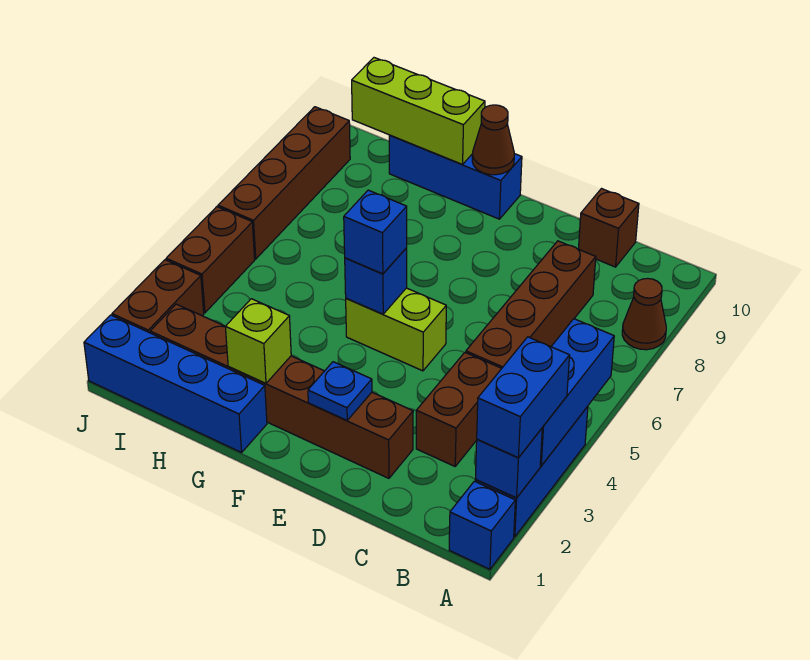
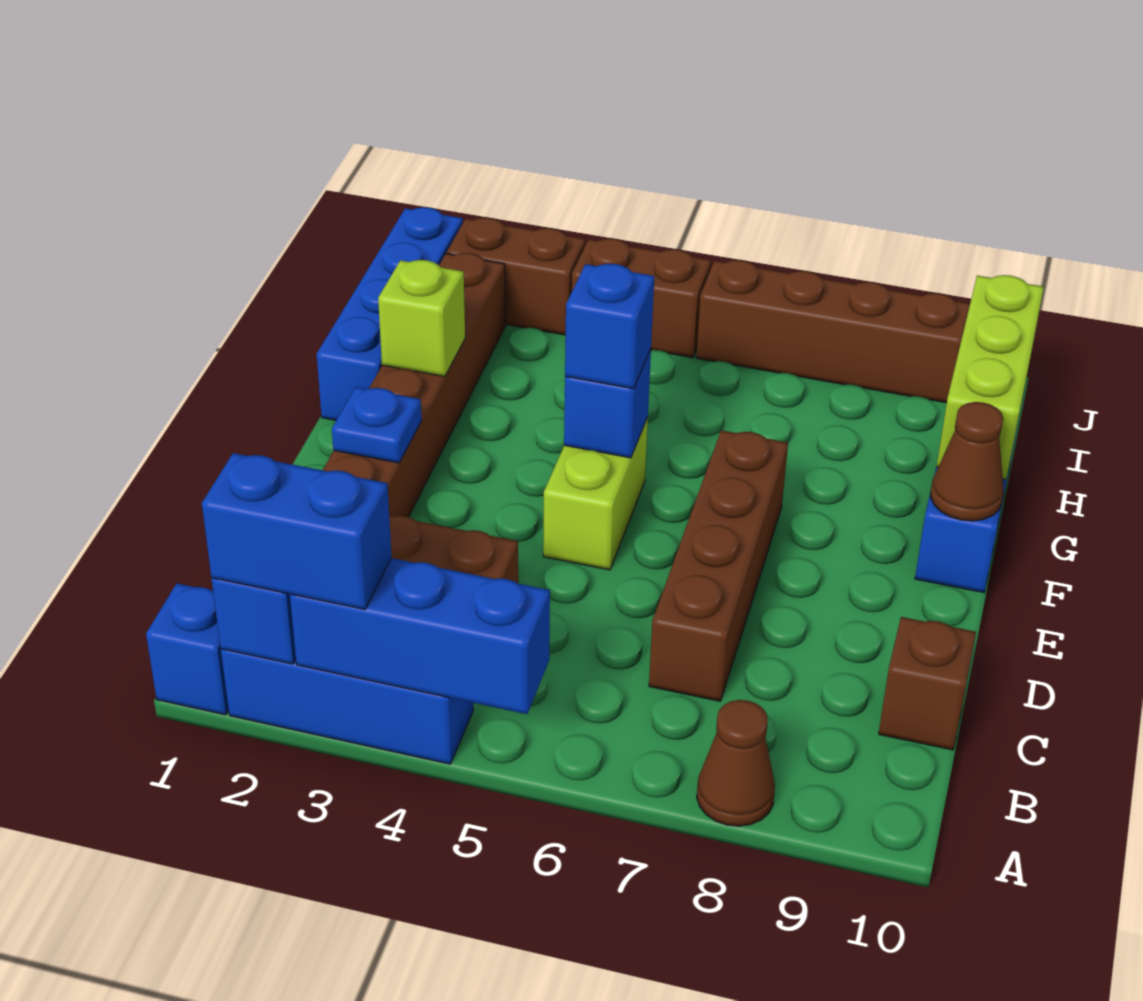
brown 1x4 brick [466,241,596,368] -> brown 1x4 brick turned to [649,430,788,701]

